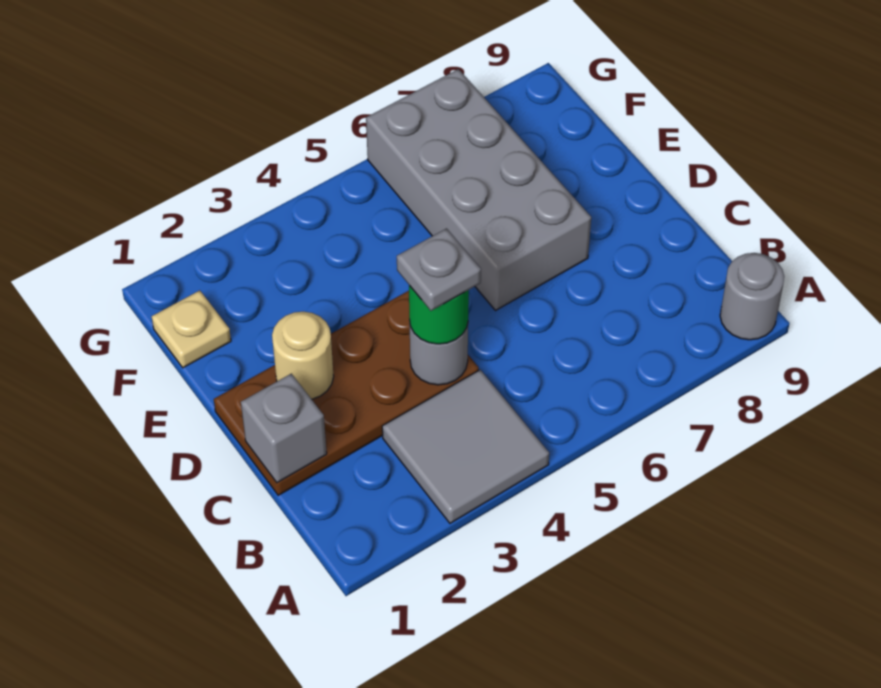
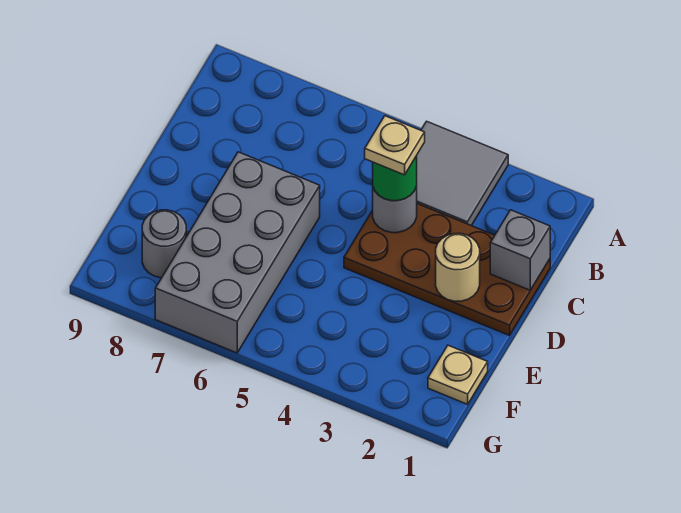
grey 1x1 round brick [720,253,784,340] -> grey 1x1 round brick moved to [142,210,186,278]
grey 1x1 plate [397,229,481,311] -> tan 1x1 plate [365,116,425,175]

